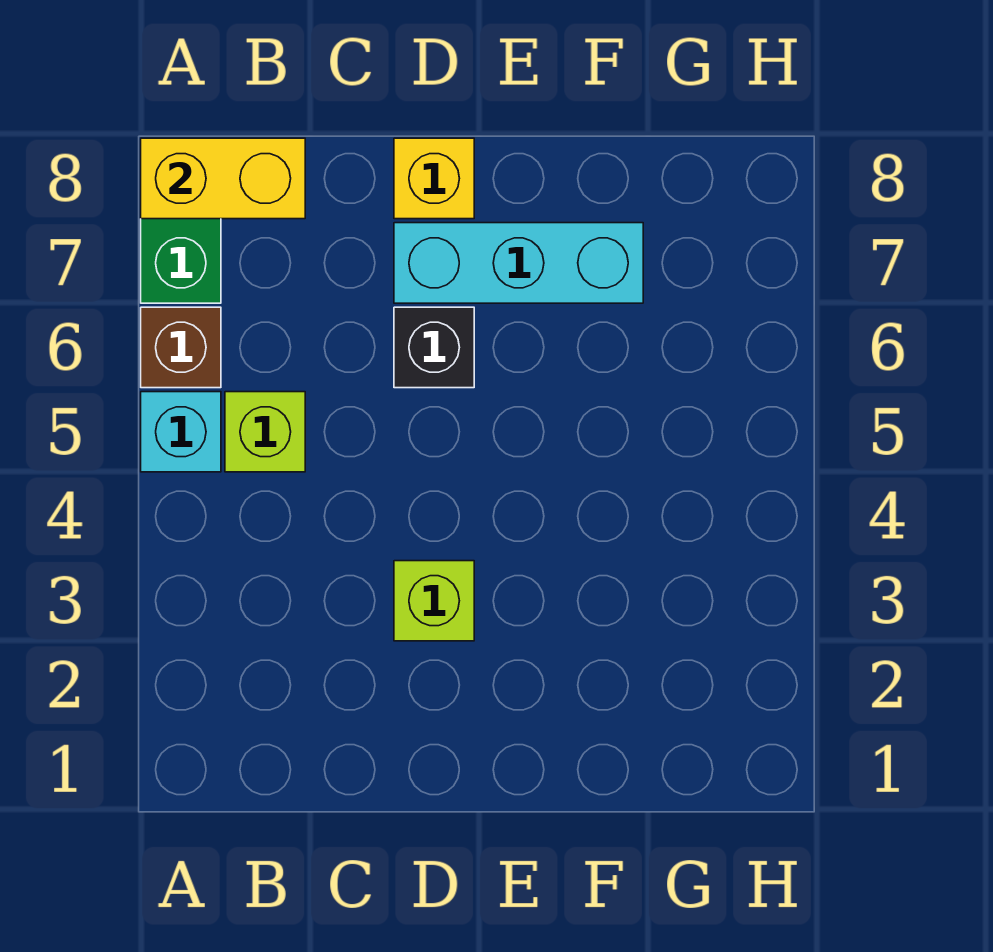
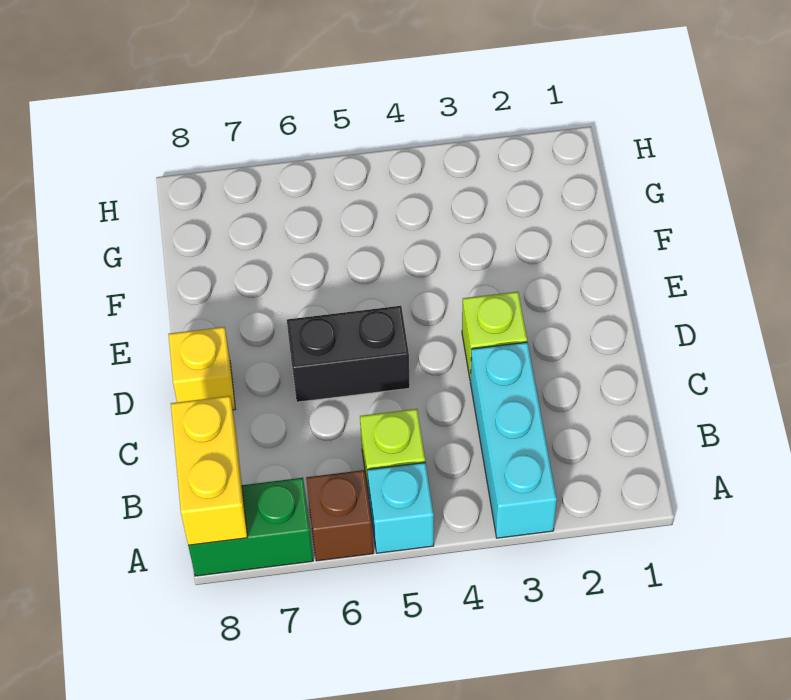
black 1x1 brick [394,307,474,388] -> black 1x2 brick [287,306,410,402]
cyan 1x3 brick [394,223,643,303] -> cyan 1x3 brick moved to [470,342,557,538]

